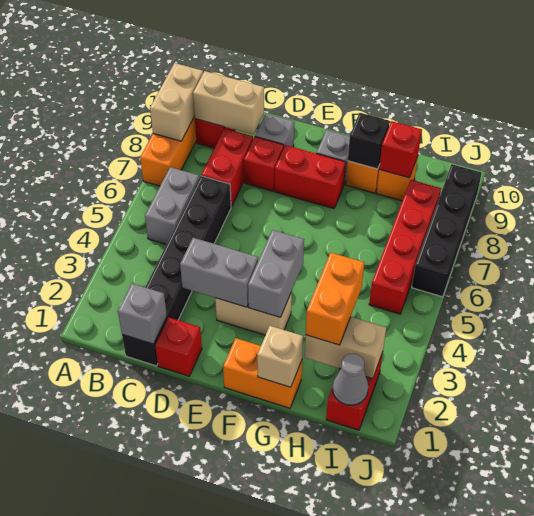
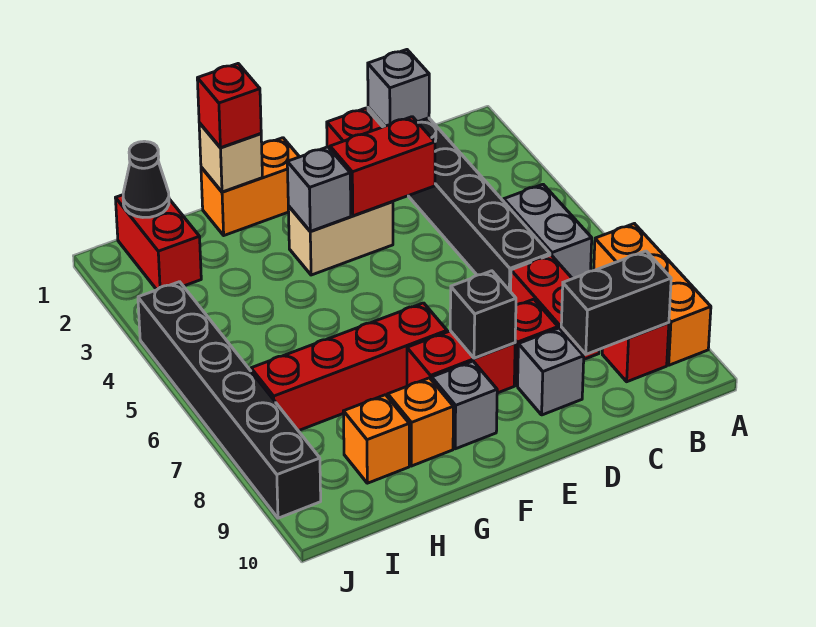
tan 1x2 brick [150,63,203,141] -> none
tan 1x2 brick [193,71,264,135] -> black 1x2 brick [561,251,671,354]
grey 1x2 brick [180,238,258,307] -> red 1x2 brick [330,117,435,216]
grey 1x2 brick [248,230,304,317] -> grey 1x1 brick [287,147,351,231]
black 1x1 brick [348,113,390,169] -> black 1x1 brick moved to [450,271,516,358]
tan 1x2 brick [305,317,386,379] -> none
orange 1x2 brick [306,253,364,345] -> none
red 1x1 brick [379,121,422,178] -> red 1x1 brick moved to [197,64,261,148]
grey 1x1 cone [333,354,368,405] -> black 1x1 cone [123,141,169,217]
red 1x4 brick [369,180,441,314] -> red 1x4 brick turned to [251,303,447,431]
black 1x4 brick [412,164,482,297] -> black 1x6 brick [138,282,321,518]

